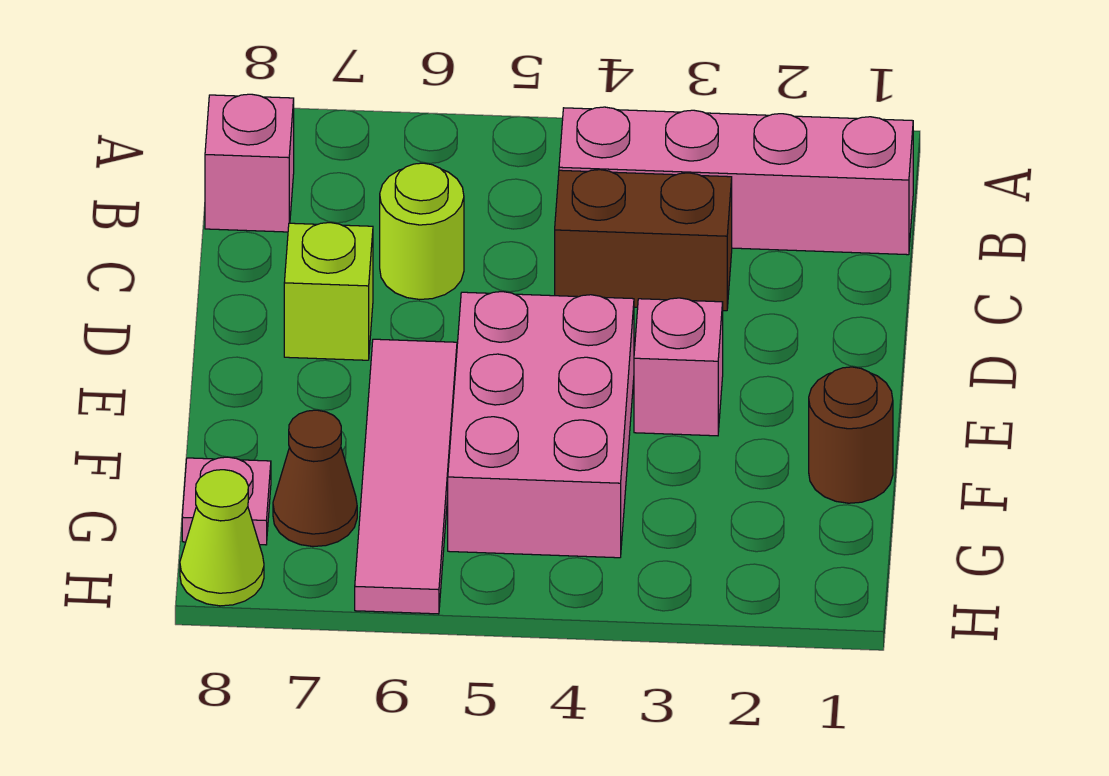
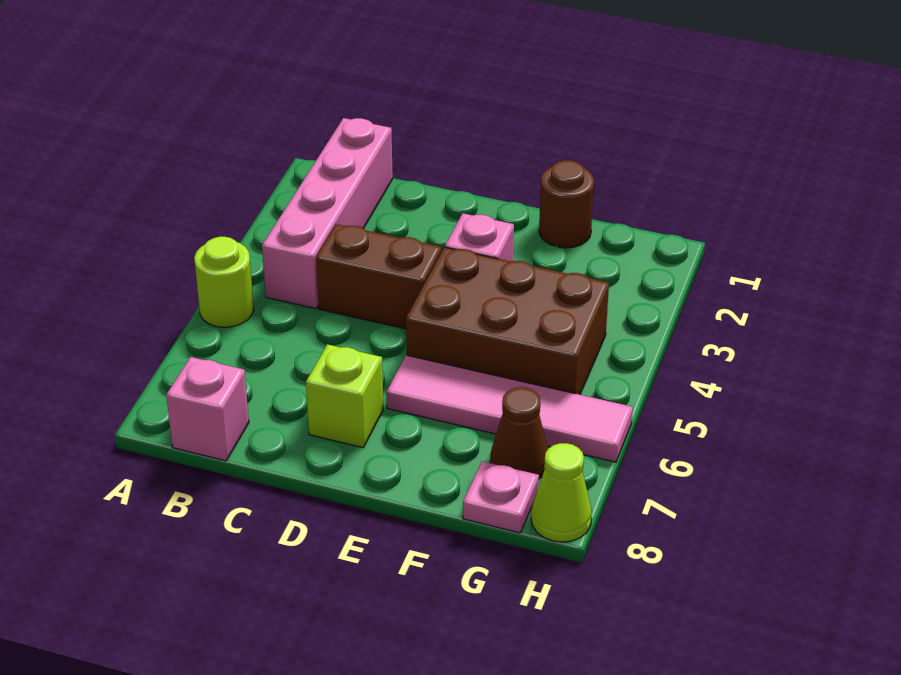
brown 1x2 brick [555,170,732,311] -> brown 1x2 brick turned to [316,224,441,329]
lime 1x1 round brick [380,163,464,300] -> lime 1x1 round brick moved to [194,237,254,327]
pink 2x3 brick [448,292,634,558] -> brown 2x3 brick [406,247,609,395]

